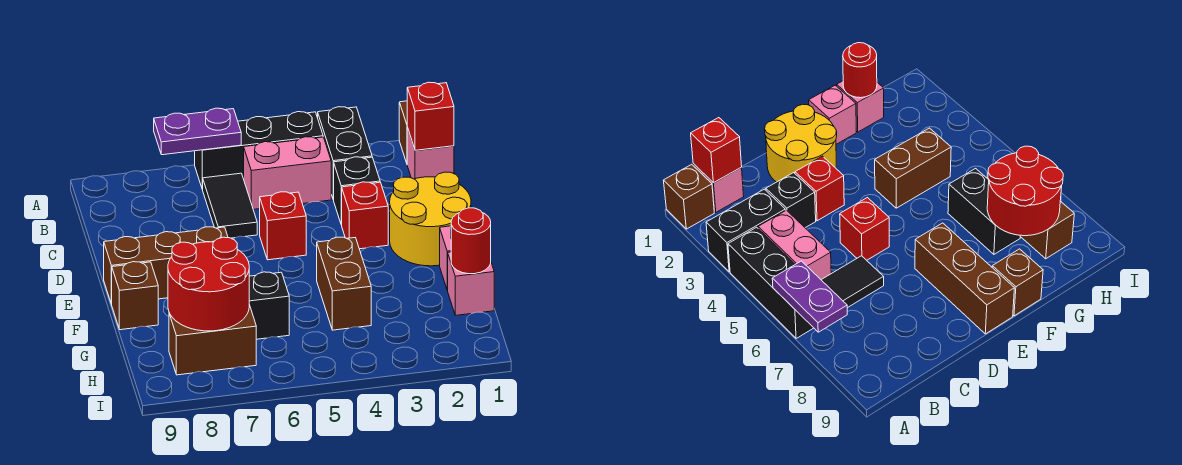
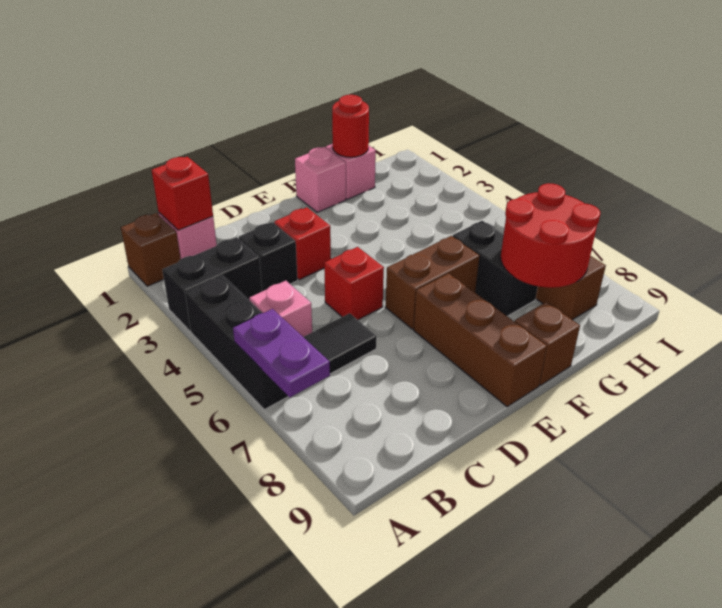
pink 1x2 brick [244,137,331,209] -> pink 1x1 brick [249,281,312,337]
yellow 2x2 round brick [390,172,471,266] -> none
brown 1x2 brick [317,237,371,330] -> brown 1x2 brick moved to [386,236,480,329]

